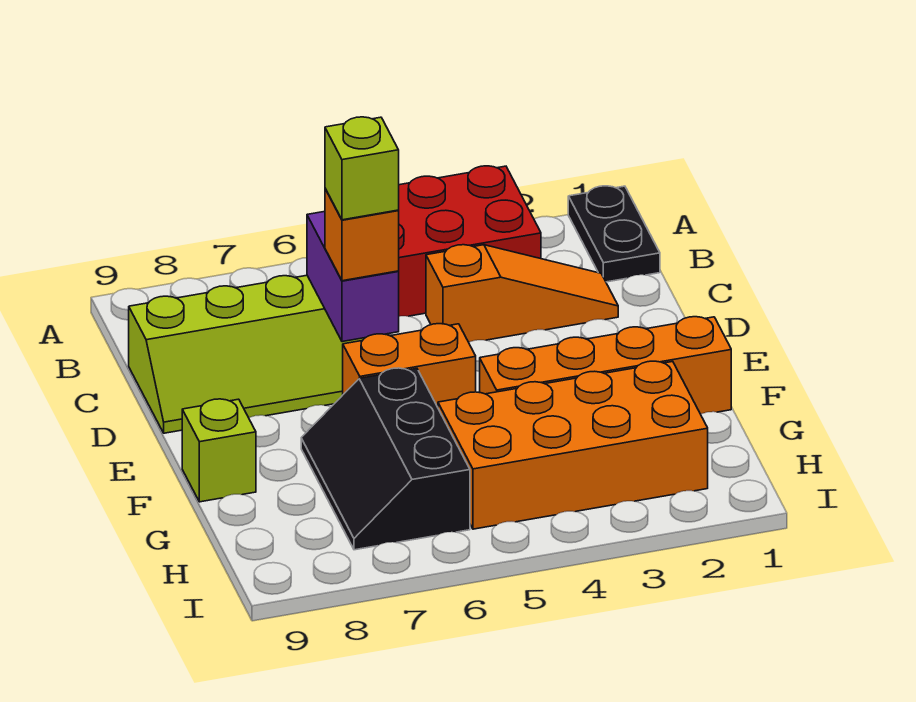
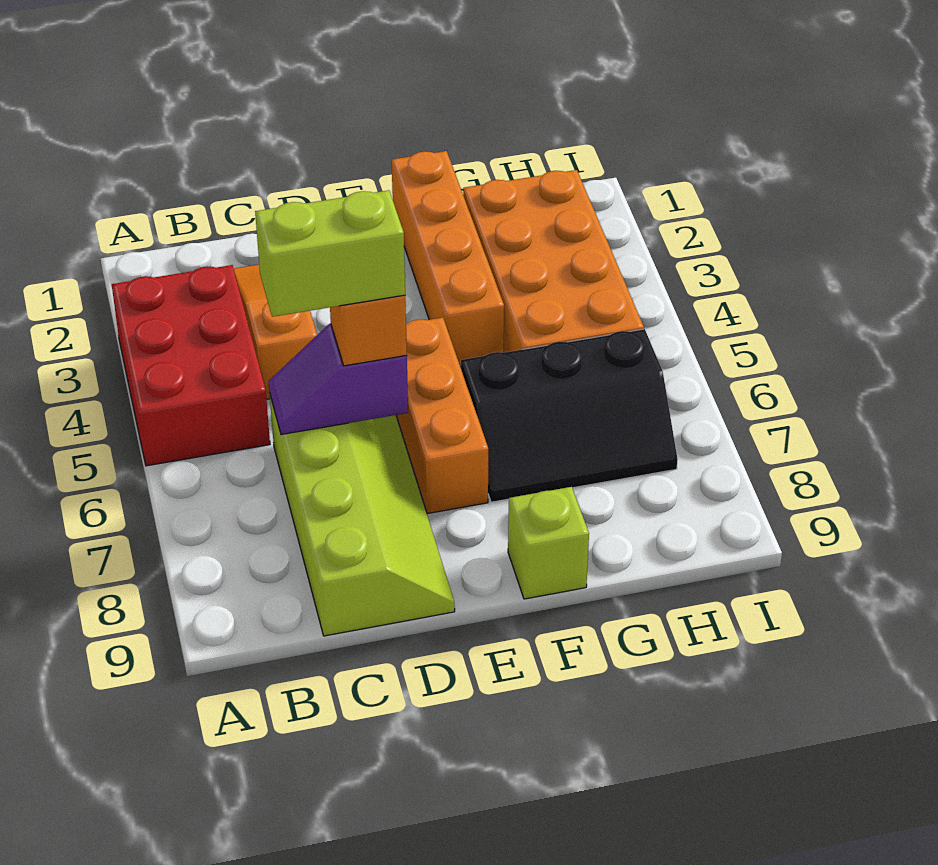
black 1x2 plate [568,186,660,282] -> none
purple 1x2 brick [307,211,399,342] -> purple 1x2 slope [269,324,408,435]
lime 1x1 brick [325,117,399,220] -> lime 1x2 brick [255,190,405,317]
orange 1x2 brick [343,324,476,407] -> orange 1x3 brick [396,318,488,514]

